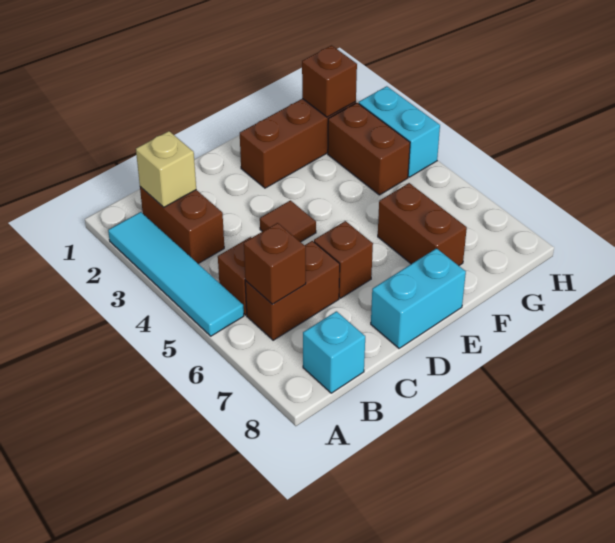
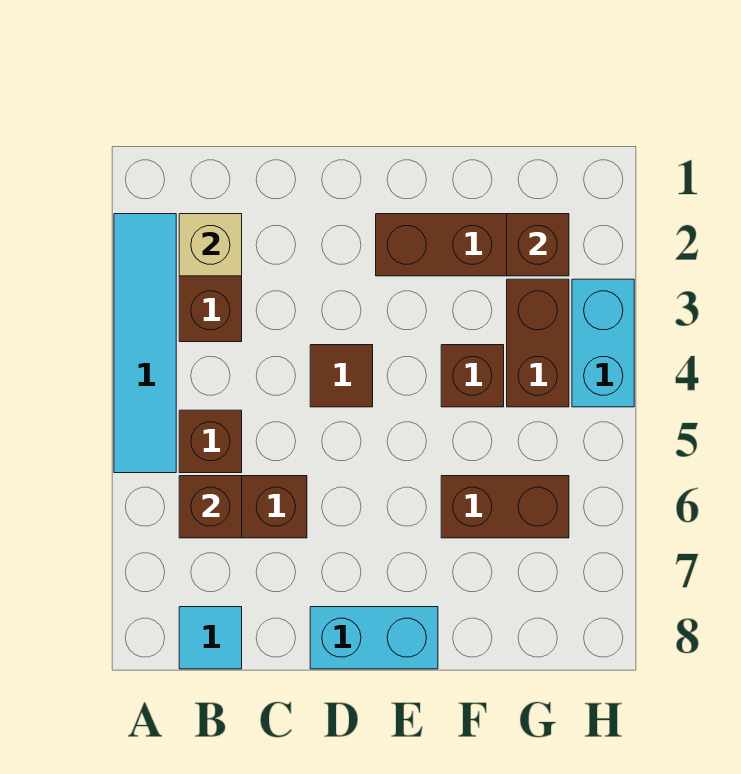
cyan 1x1 brick [303,311,365,393] -> cyan 1x1 tile [179,607,242,669]
brown 1x1 brick [314,221,373,298] -> brown 1x1 brick moved to [441,345,504,407]
brown 1x2 brick [378,183,467,266] -> brown 1x2 brick turned to [441,476,569,538]

